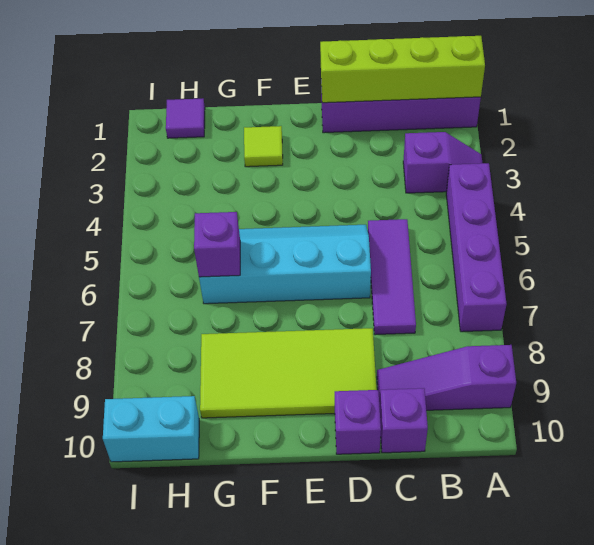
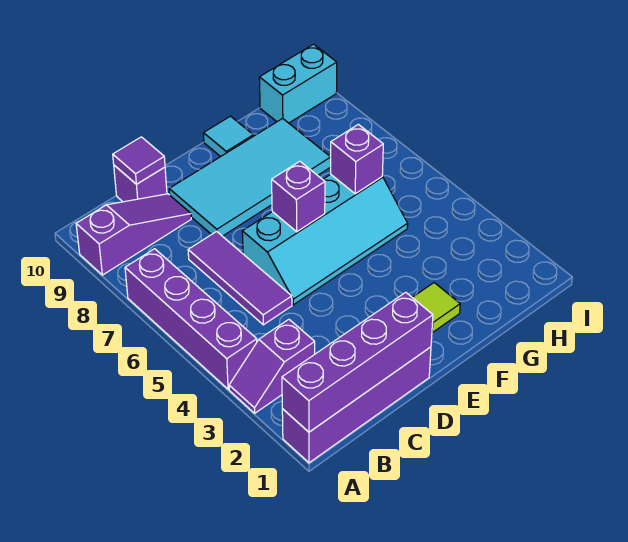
lime 1x4 brick [320,36,485,103] -> purple 1x4 brick [282,292,433,432]
lime 2x4 tile [200,328,377,418] -> cyan 2x4 tile [169,118,331,236]
purple 1x1 brick [335,390,381,454] -> purple 1x1 brick moved to [272,161,325,232]
none -> cyan 1x1 tile [203,116,253,157]
purple 1x1 tile [166,98,205,138] -> purple 1x1 tile moved to [113,137,165,184]

